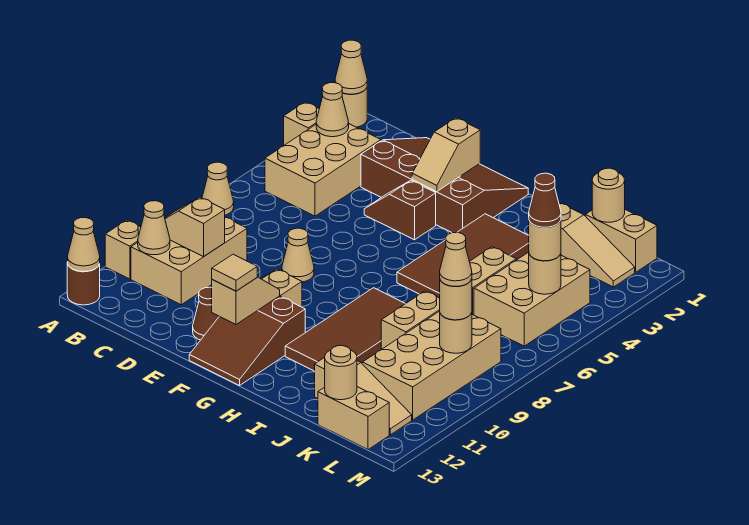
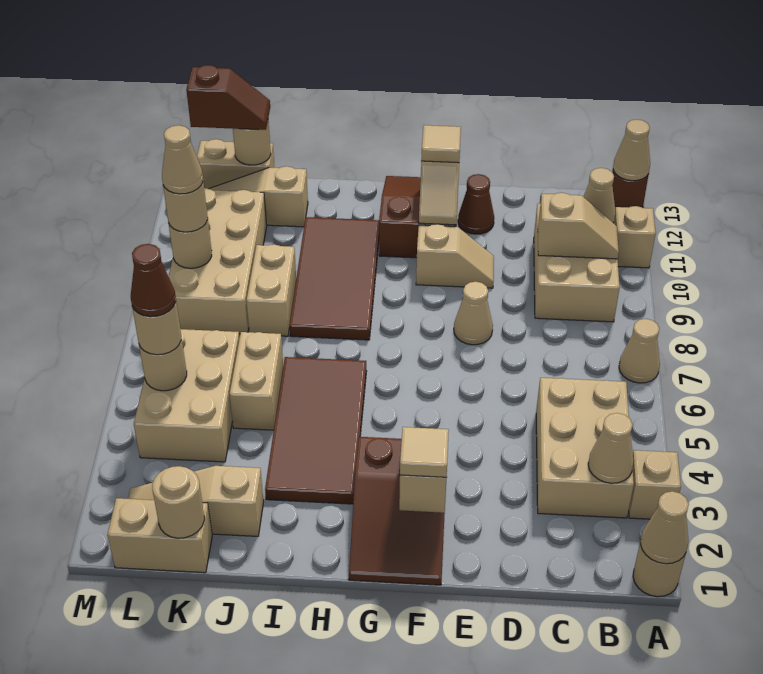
brown 3x4 slope [361,138,528,233] -> brown 2x3 slope [349,437,445,585]
brown 1x2 slope [364,180,436,240] -> brown 1x2 slope moved to [186,65,270,130]
none -> tan 1x1 tile [400,427,449,477]

